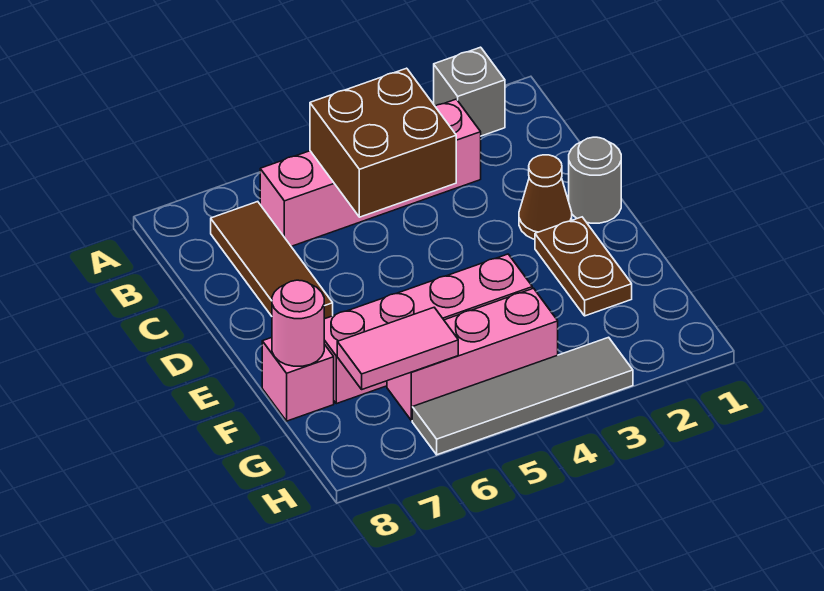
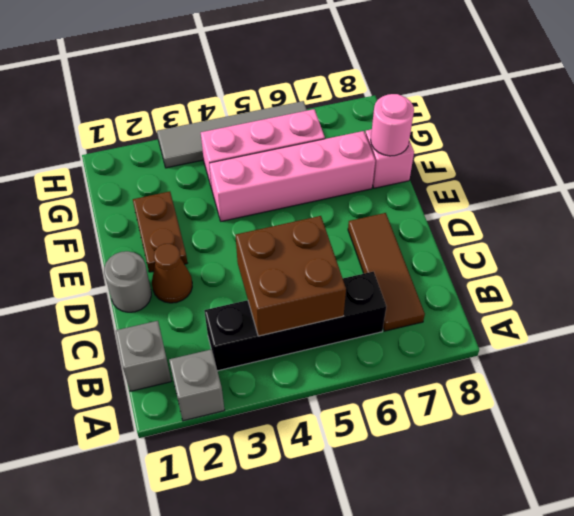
none -> grey 1x1 brick [116,321,171,391]
pink 1x4 brick [260,99,481,246] -> black 1x4 brick [204,272,386,371]
pink 1x2 tile [337,308,458,389] -> none

